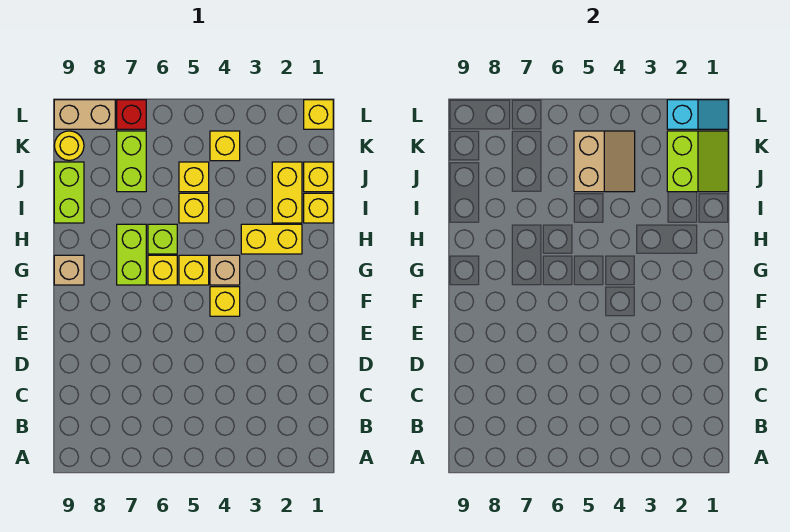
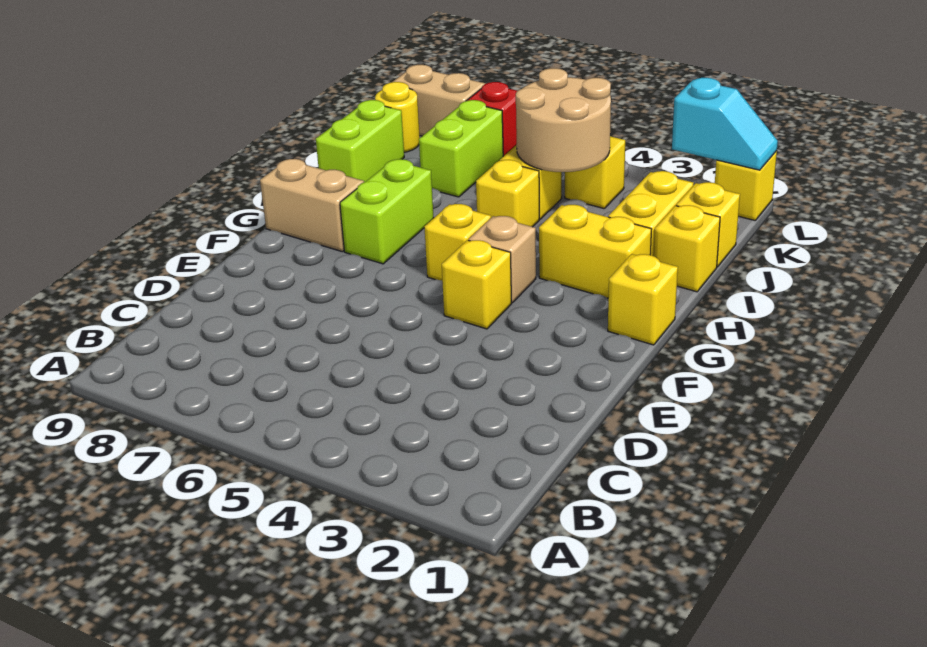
yellow 1x1 brick [148,255,177,285] -> yellow 1x1 brick moved to [608,254,678,345]
tan 1x1 brick [54,255,84,285] -> tan 1x2 brick [260,159,364,252]
lime 1x1 brick [148,224,177,254] -> none
lime 2x2 slope [667,131,728,192] -> none
tan 2x2 slope [574,131,635,192] -> tan 2x2 round brick [516,68,611,172]

